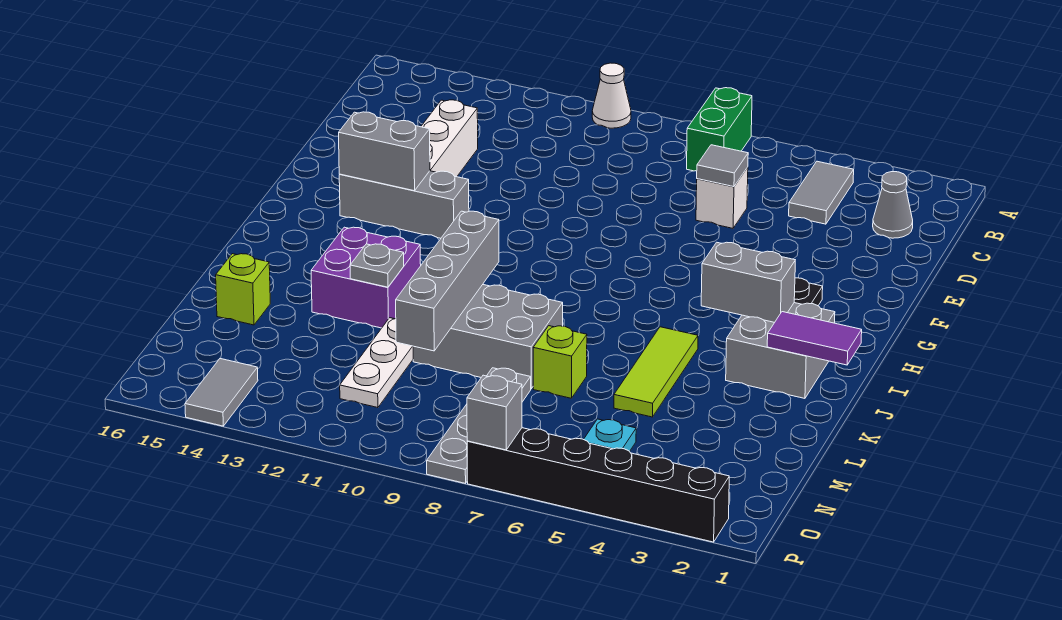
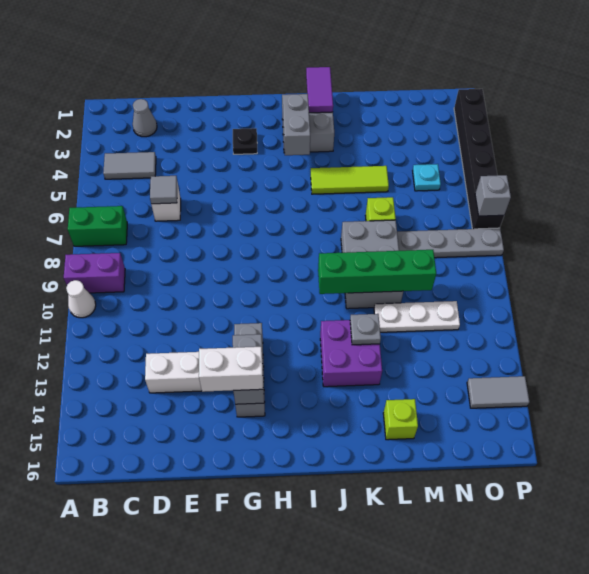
none -> purple 1x2 brick [64,253,125,293]
none -> white 1x2 brick [199,347,263,392]
grey 1x4 brick [396,211,499,351] -> green 1x4 brick [318,250,436,294]

